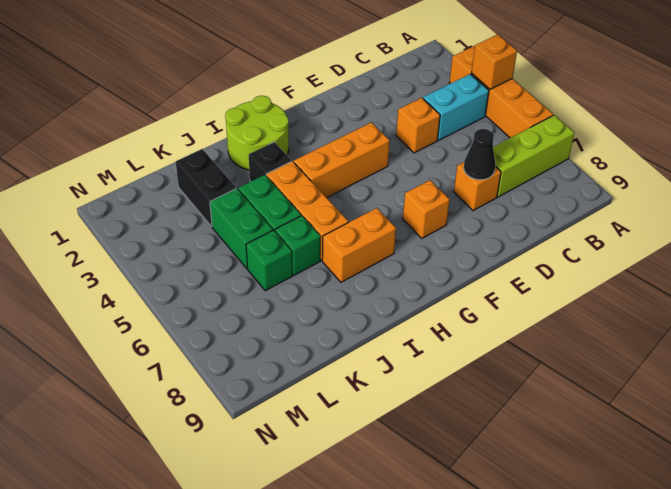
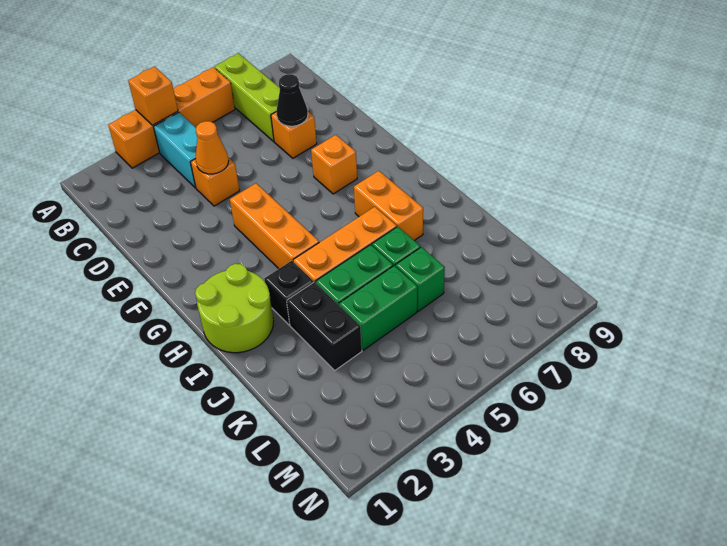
none -> orange 1x1 cone [196,121,229,174]
black 1x2 brick [176,149,236,227] -> black 1x2 brick turned to [287,282,362,370]

